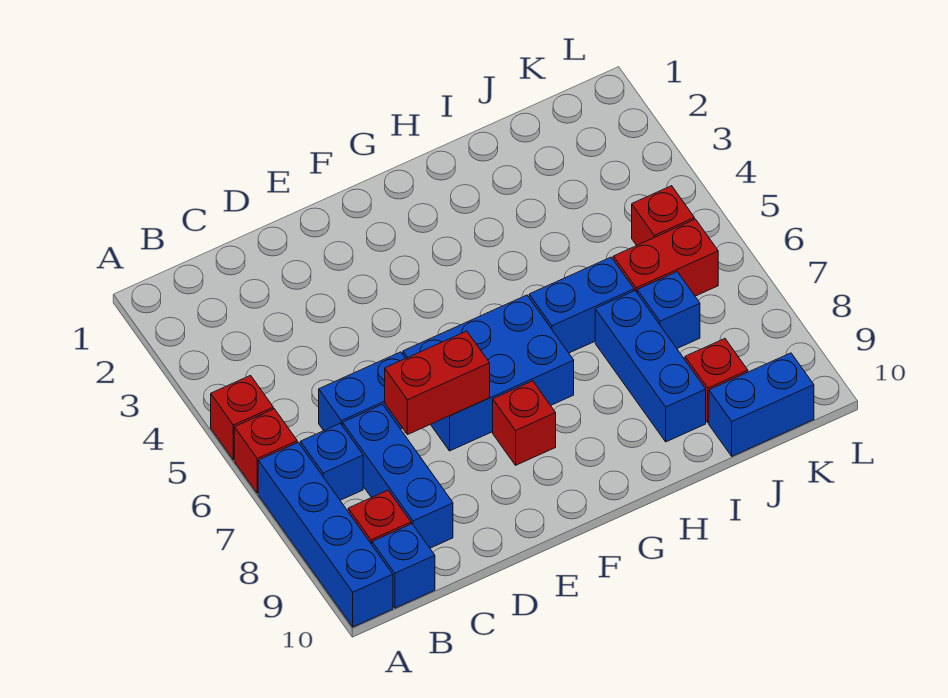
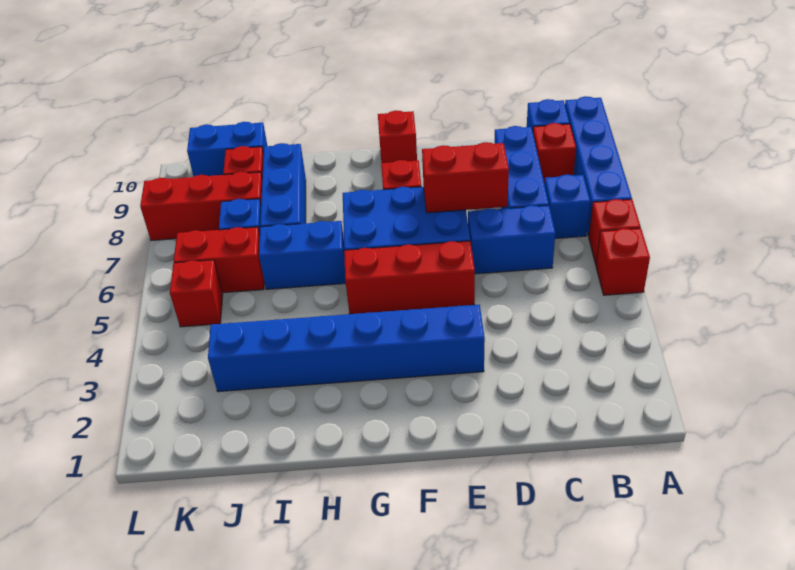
none -> blue 1x6 brick [208,305,485,392]
none -> red 1x3 brick [344,241,475,314]
none -> red 1x1 brick [378,110,417,163]
none -> red 1x3 brick [140,172,262,240]

